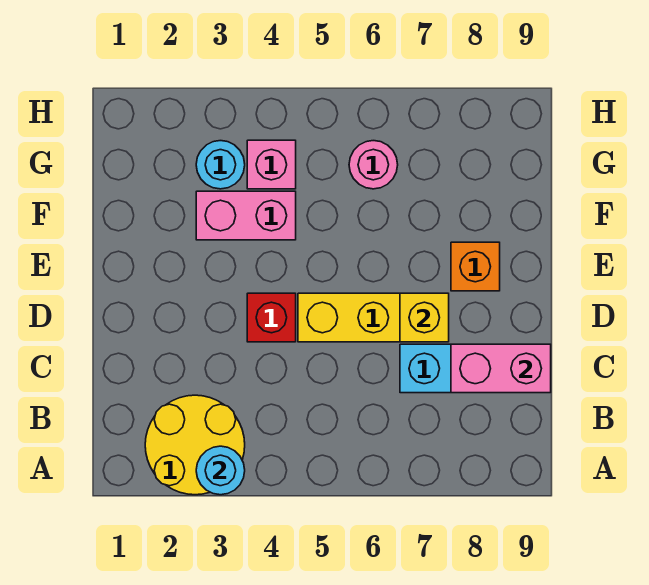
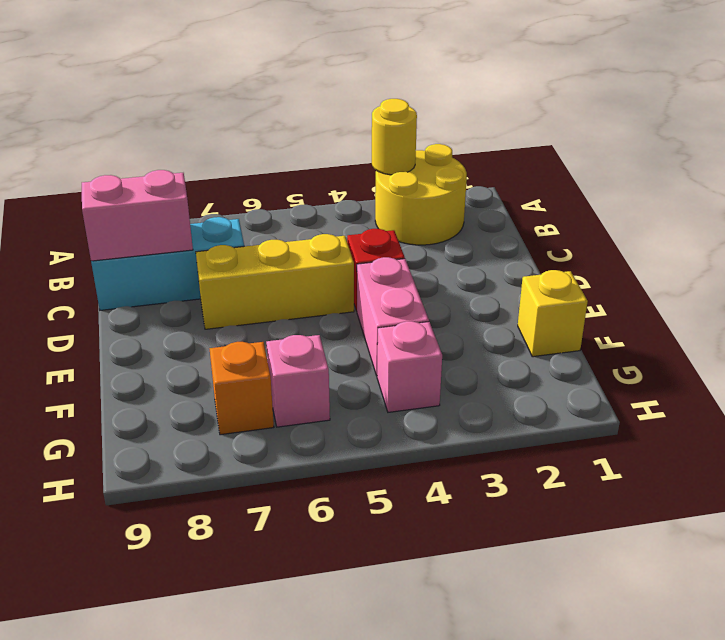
cyan 1x1 round brick [196,446,245,495] -> yellow 1x1 round brick [372,99,417,175]
yellow 1x1 brick [400,293,449,342] -> yellow 1x1 brick moved to [518,270,588,357]
orange 1x1 brick [451,242,500,291] -> orange 1x1 brick moved to [210,342,274,435]
pink 1x2 brick [196,191,296,240] -> pink 1x2 brick turned to [357,257,429,376]
cyan 1x1 round brick [196,141,245,189] -> none
pink 1x1 round brick [349,141,398,189] -> pink 1x1 brick [266,335,330,427]

